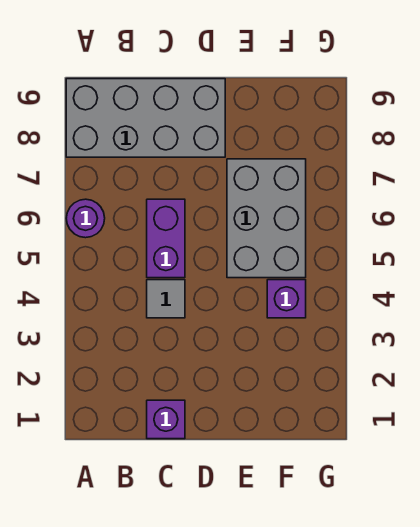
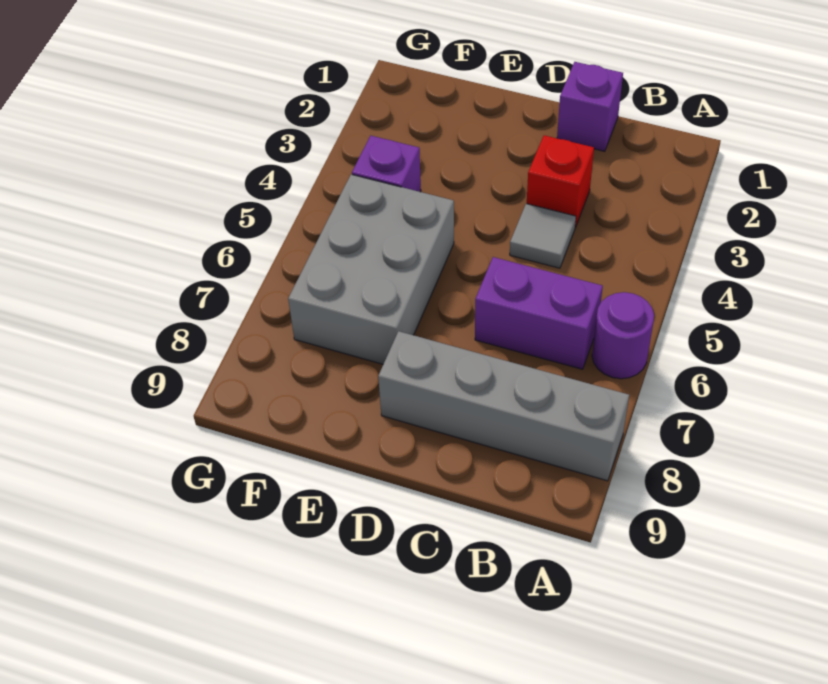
grey 2x4 brick [66,79,225,157] -> grey 1x4 brick [378,331,629,481]
none -> red 1x1 brick [527,135,594,228]
purple 1x2 brick [147,199,185,278] -> purple 1x2 brick turned to [475,257,603,369]

